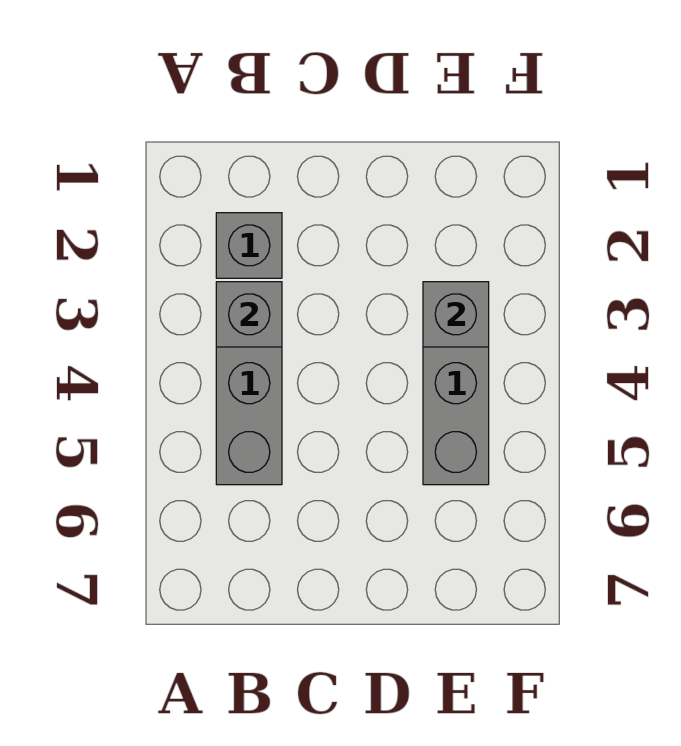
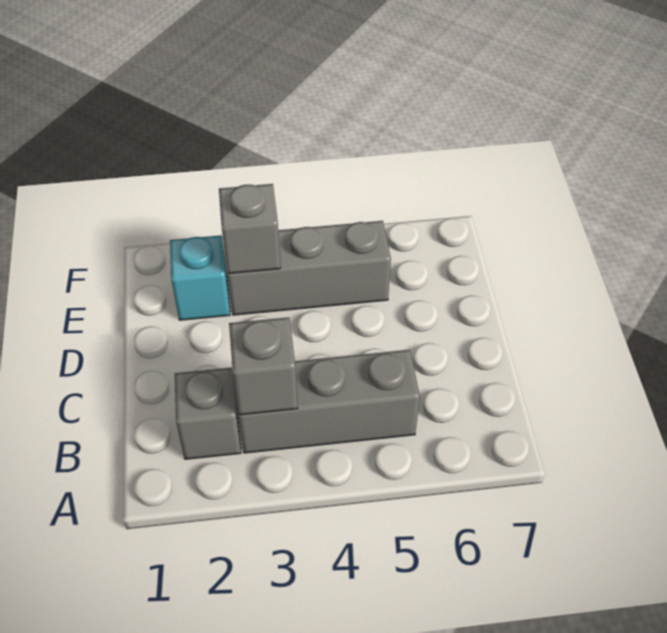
none -> cyan 1x1 brick [170,235,230,320]

